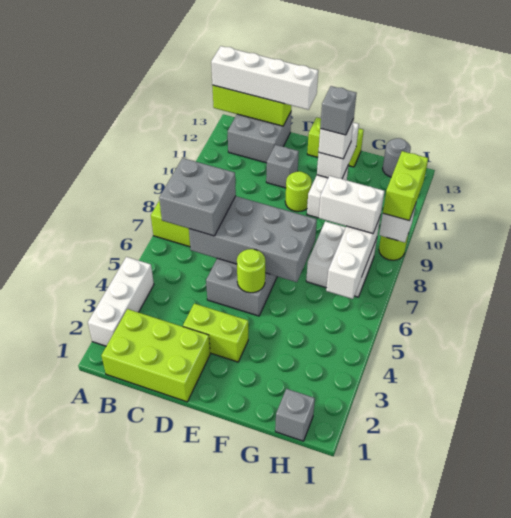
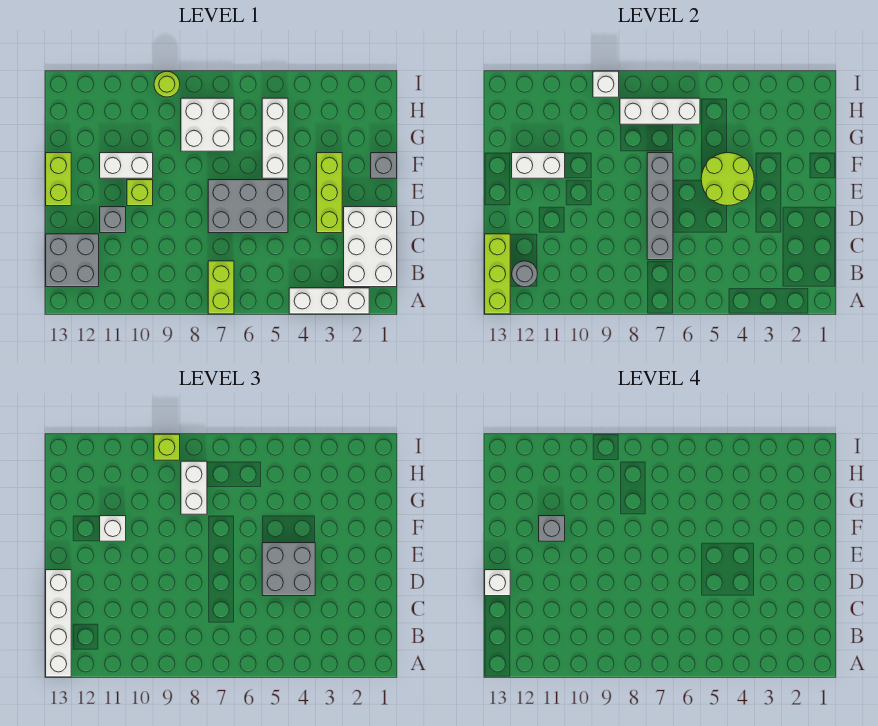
lime 2x3 brick [101,309,210,402] -> white 2x3 brick [344,207,397,287]
grey 2x2 brick [159,158,236,236] -> grey 2x2 brick moved to [262,543,315,596]
grey 2x4 brick [189,196,317,282] -> grey 1x4 brick [647,153,673,260]
lime 1x2 brick [183,303,248,362] -> lime 1x3 brick [317,153,342,233]
none -> white 1x1 brick [485,570,510,596]
lime 1x1 round brick [237,249,265,293] -> lime 2x2 round brick [701,153,754,206]
lime 1x1 round brick [285,171,312,212] -> lime 1x1 brick [127,180,153,206]
none -> white 1x3 brick [262,98,288,178]
grey 1x1 brick [275,389,315,441] -> grey 1x1 brick moved to [371,153,397,178]
grey 1x1 round brick [383,138,411,177] -> grey 1x1 round brick moved to [512,261,537,287]
lime 1x2 brick [383,151,428,220] -> lime 1x1 brick [154,434,180,460]

